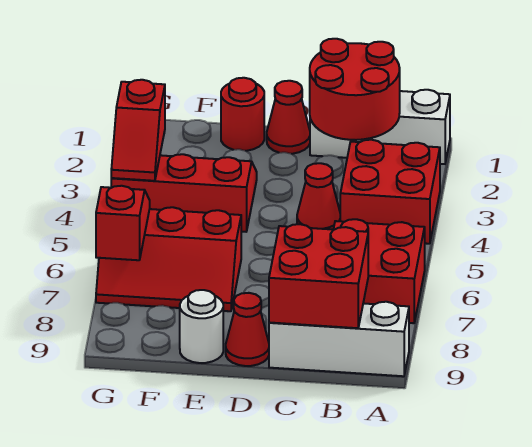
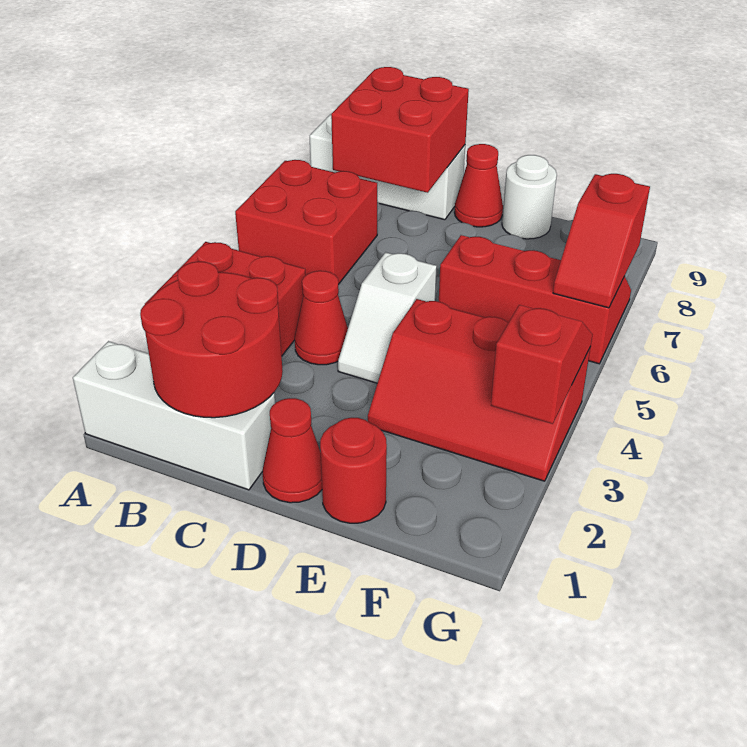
none -> white 1x2 slope [338,252,437,383]

